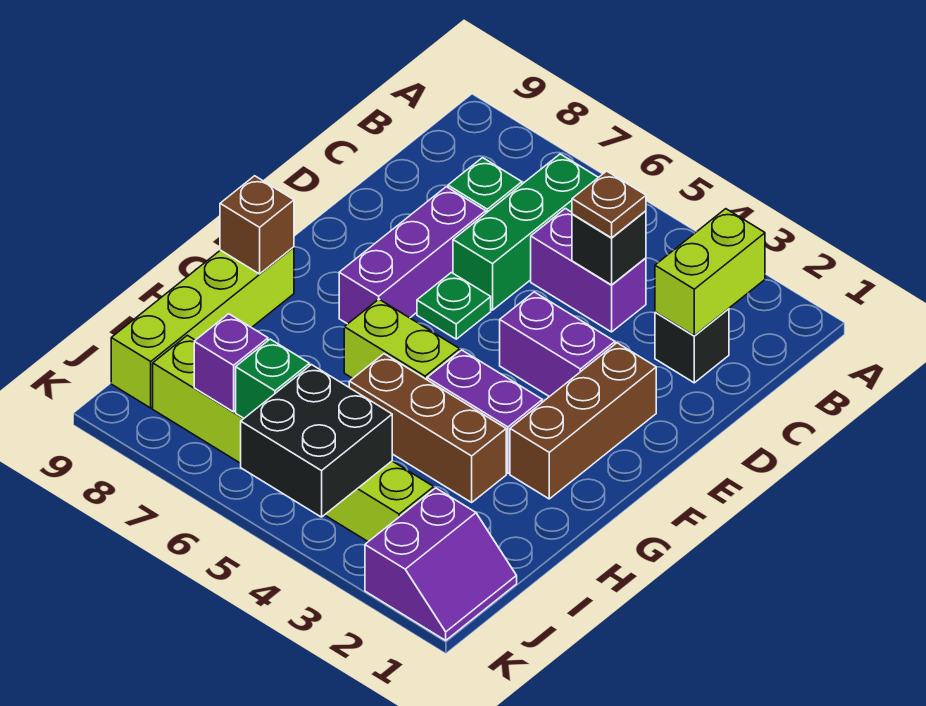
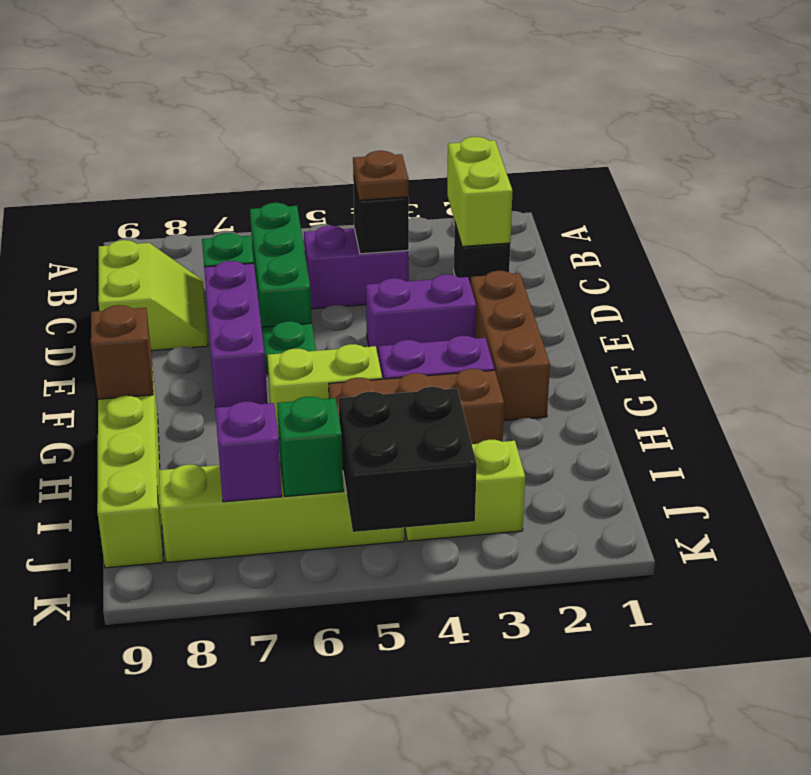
none -> lime 2x2 slope [98,240,208,351]
purple 2x2 slope [365,488,517,640] -> none

